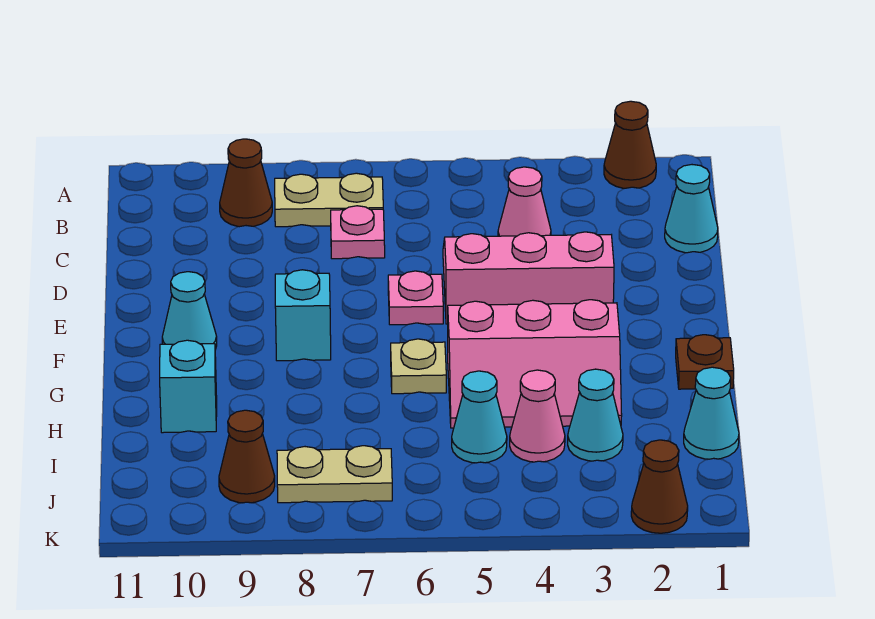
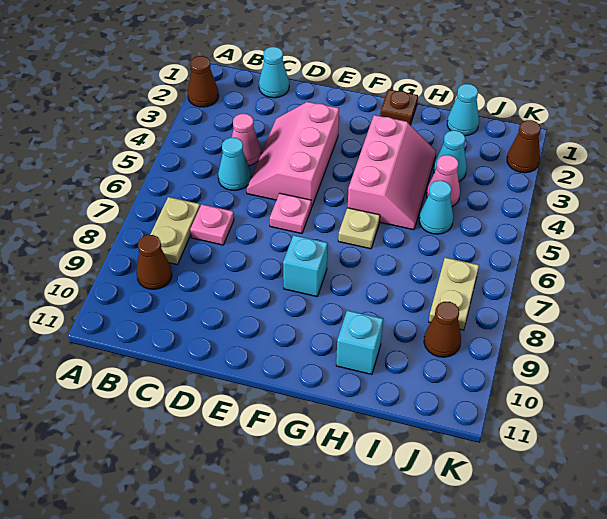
cyan 1x1 cone [162,272,217,350] -> cyan 1x1 cone moved to [218,138,251,191]

